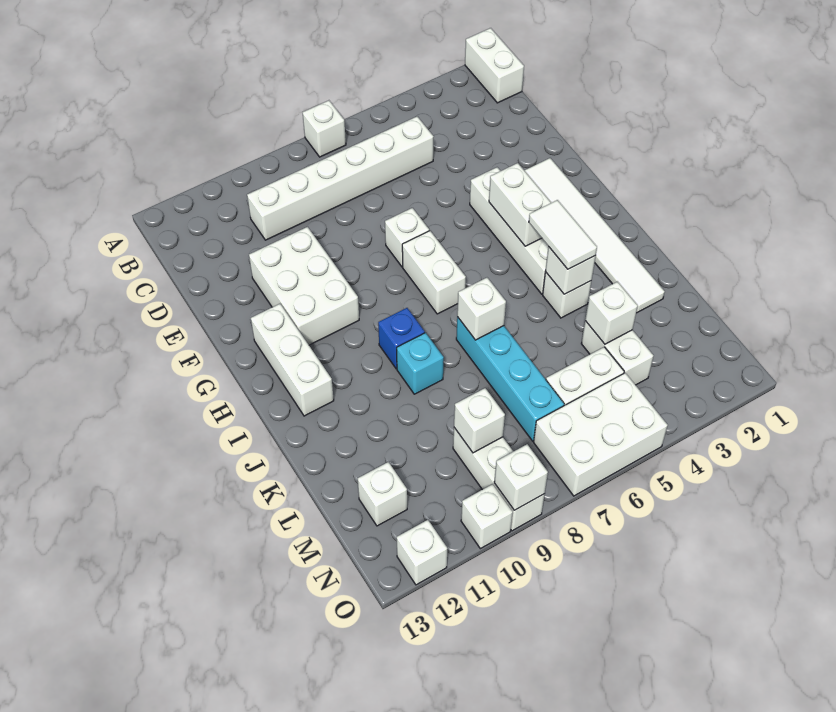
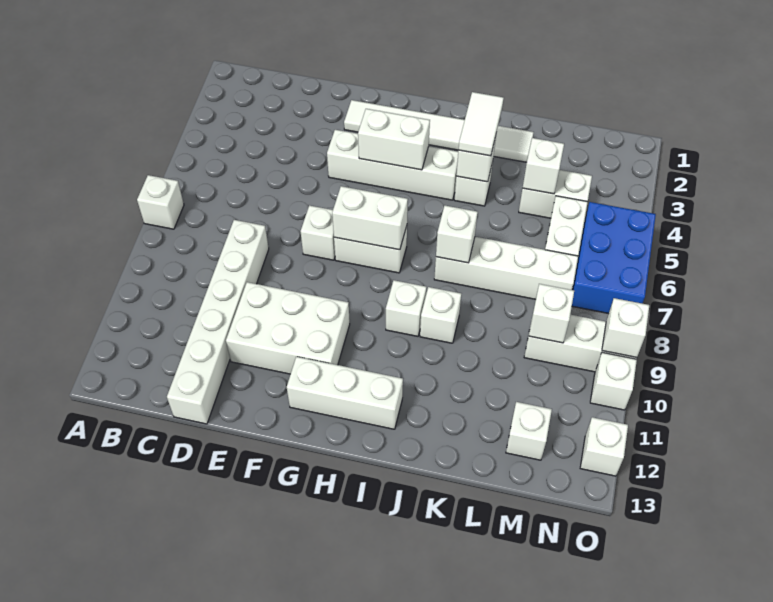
white 1x2 brick [465,28,524,103] -> white 1x2 brick moved to [332,186,408,250]
white 1x6 brick [247,116,434,240] -> white 1x6 brick moved to [167,220,269,424]
white 1x2 tile [529,200,597,269] -> white 1x2 tile turned to [459,92,504,156]
blue 1x1 brick [378,308,425,369] -> white 1x1 brick [386,280,426,336]
cyan 1x4 brick [456,317,564,441] -> white 1x4 brick [434,237,578,299]
cyan 1x1 brick [397,333,444,394] -> white 1x1 brick [420,287,461,343]
white 2x3 brick [534,373,668,496] -> blue 2x3 brick [572,202,656,314]

